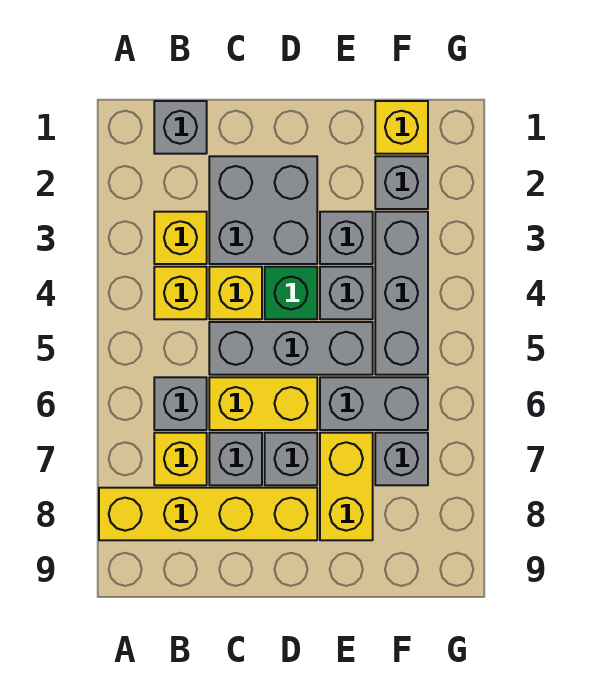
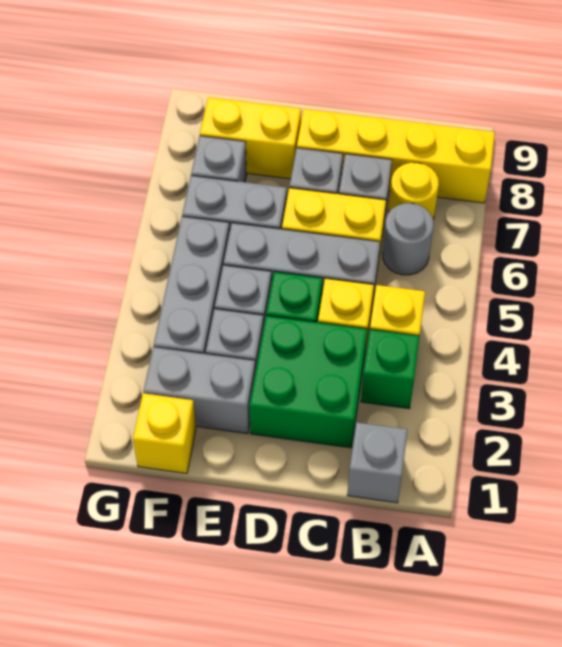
yellow 1x1 brick [154,212,207,264] -> green 1x1 brick [361,329,420,409]
grey 1x1 brick [154,377,207,430] -> grey 1x1 round brick [382,203,434,275]
yellow 1x1 brick [154,433,207,485] -> yellow 1x1 round brick [388,163,439,220]
grey 2x2 brick [209,156,317,264] -> green 2x2 brick [250,316,367,448]
yellow 1x2 brick [320,433,373,540] -> yellow 1x2 brick turned to [200,97,301,179]
grey 1x1 brick [375,156,428,209] -> grey 1x2 brick [143,347,255,434]

